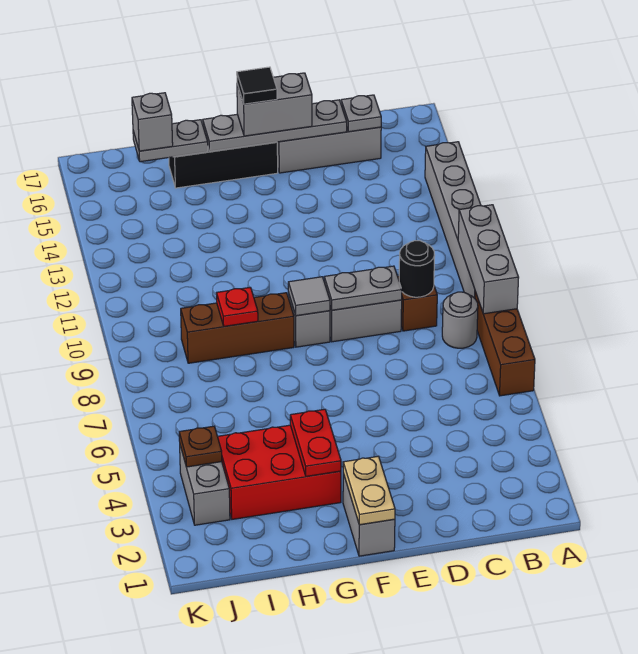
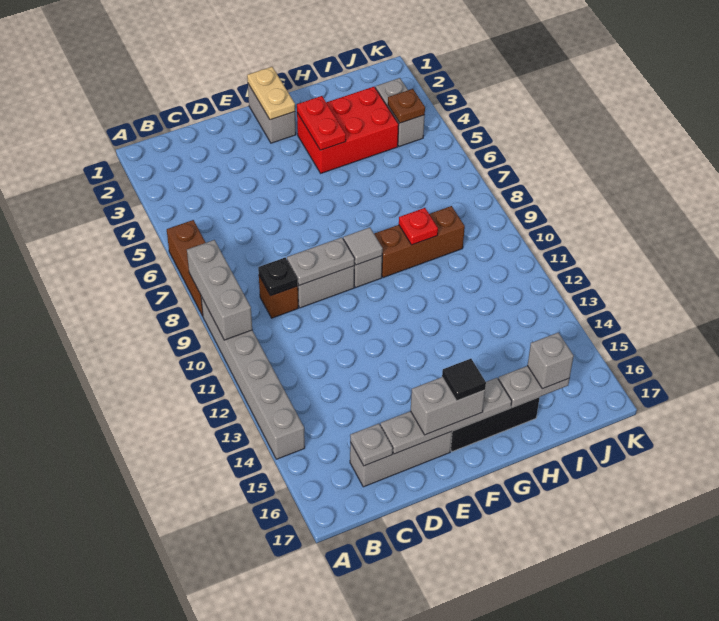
grey 1x1 round brick [442,292,478,348] -> none
black 1x1 round brick [399,241,435,297] -> black 1x1 plate [258,257,298,296]

